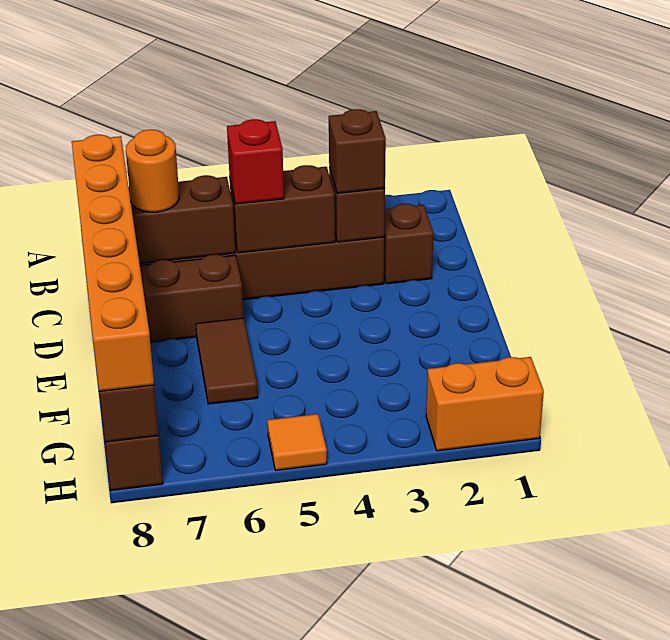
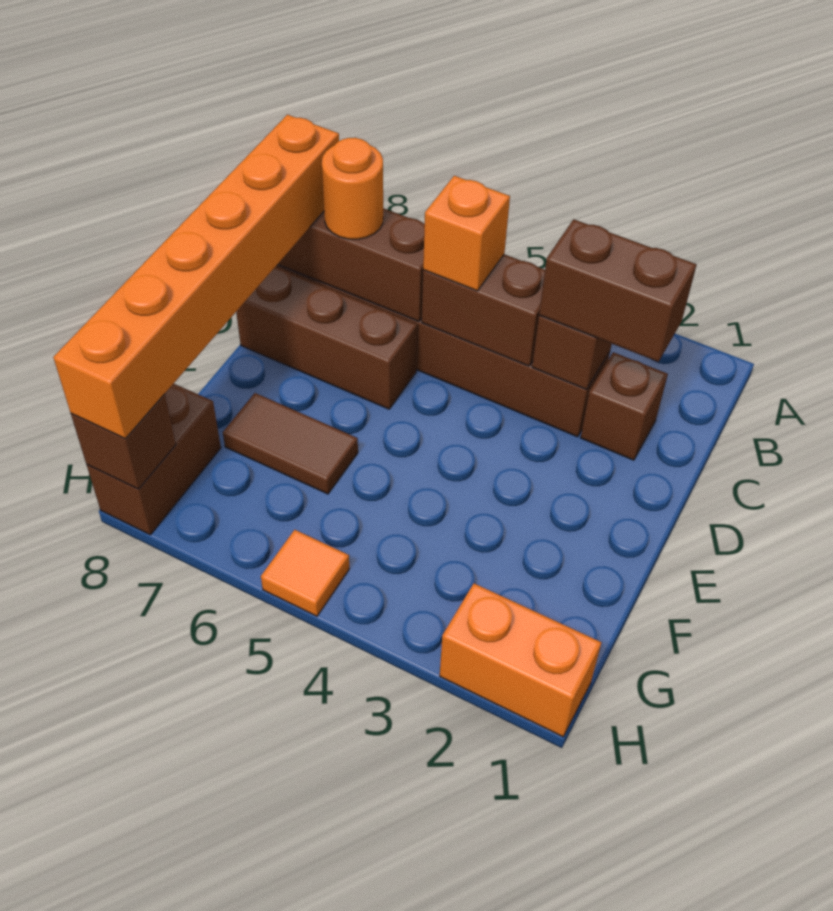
brown 1x1 brick [329,109,386,193] -> brown 1x2 brick [539,219,697,362]
red 1x1 brick [227,119,284,204] -> orange 1x1 brick [423,176,510,291]
brown 1x2 tile [196,318,258,404] -> brown 1x2 tile turned to [223,393,358,494]

